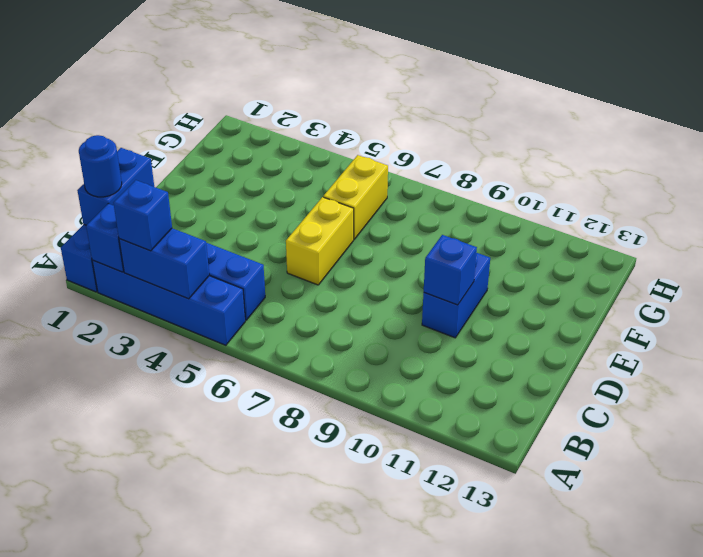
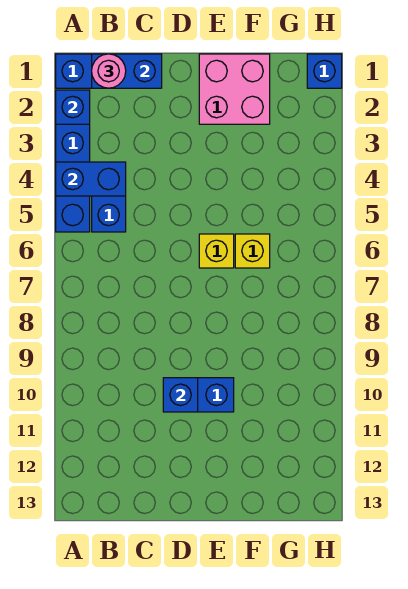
blue 1x2 brick [119,228,209,299] -> blue 1x2 brick turned to [56,162,126,196]
blue 1x1 brick [114,180,172,251] -> blue 1x1 brick moved to [307,54,342,88]
blue 1x1 round brick [79,135,122,197] -> pink 1x1 round brick [92,54,126,88]
yellow 1x2 brick [286,197,354,285] -> yellow 1x1 brick [199,234,234,268]
none -> pink 2x2 brick [199,54,270,124]
yellow 1x2 brick [323,155,388,239] -> yellow 1x1 brick [235,234,270,268]

